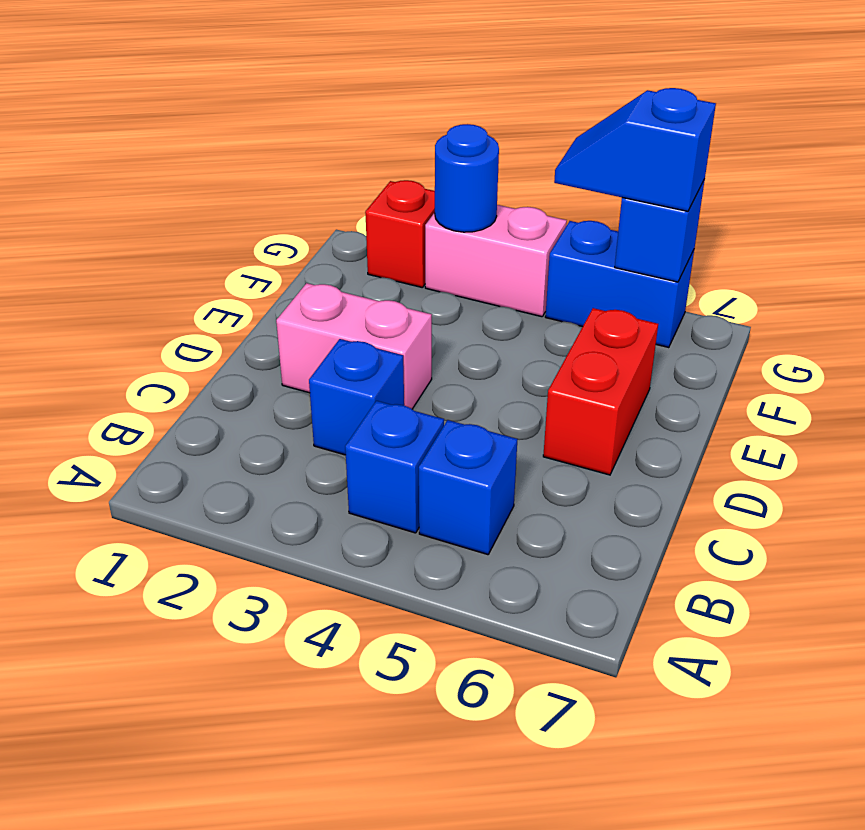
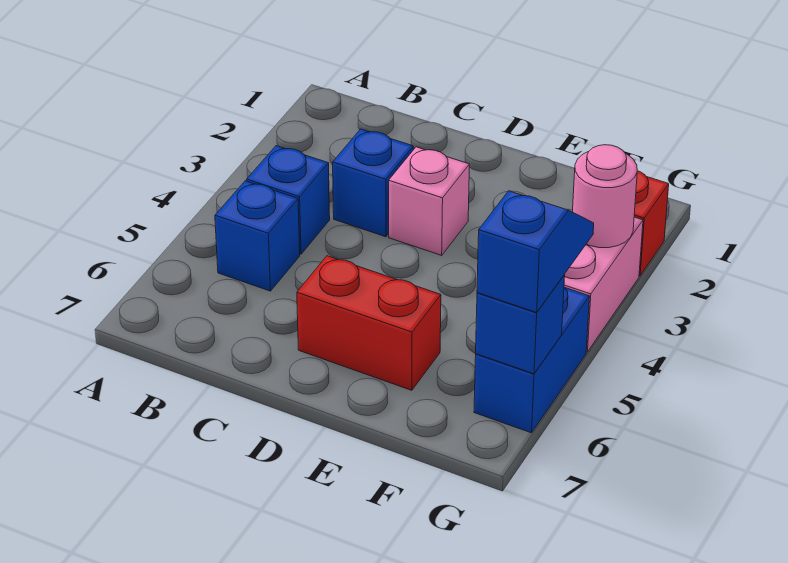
pink 1x2 brick [276,283,432,409] -> pink 1x1 brick [389,147,470,255]
blue 1x1 round brick [435,124,499,232] -> pink 1x1 round brick [573,145,637,248]

